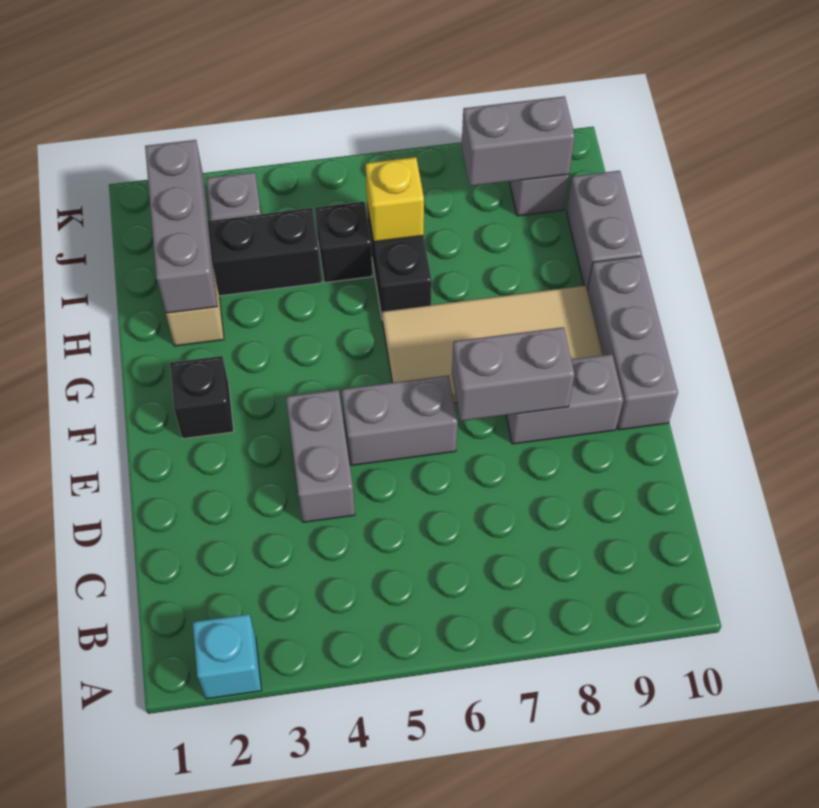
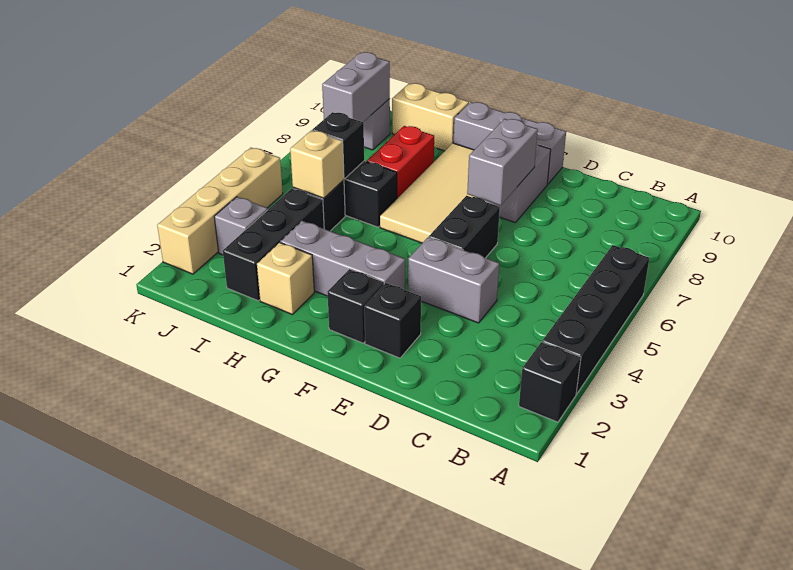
cyan 1x1 brick [193,614,261,699] -> black 1x1 brick [519,342,581,422]
none -> black 1x4 brick [542,245,649,394]
none -> black 1x1 brick [364,283,421,358]
grey 1x2 brick [342,375,458,465] -> black 1x2 brick [429,196,500,258]
grey 1x3 brick [145,140,217,313] -> grey 1x3 brick moved to [281,221,405,296]
none -> red 1x2 brick [367,126,434,198]
grey 1x2 brick [567,171,642,290] -> tan 1x2 brick [392,83,469,151]
none -> tan 1x1 brick [290,131,344,198]
yellow 1x1 brick [365,157,424,242] -> black 1x1 brick [312,112,364,179]
none -> tan 1x4 brick [157,148,283,274]

